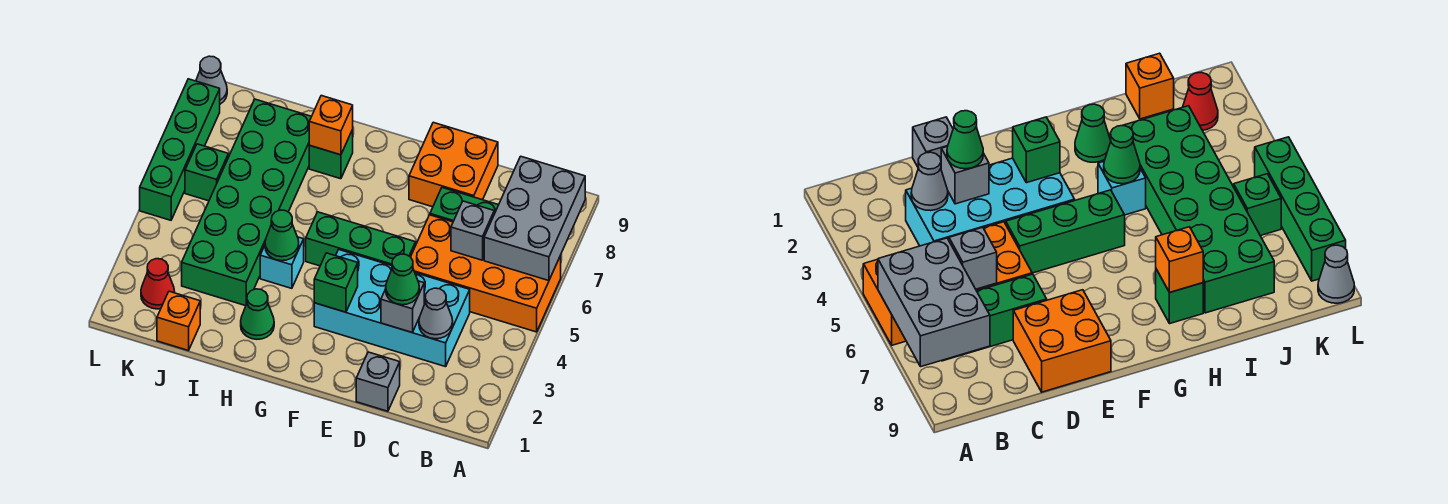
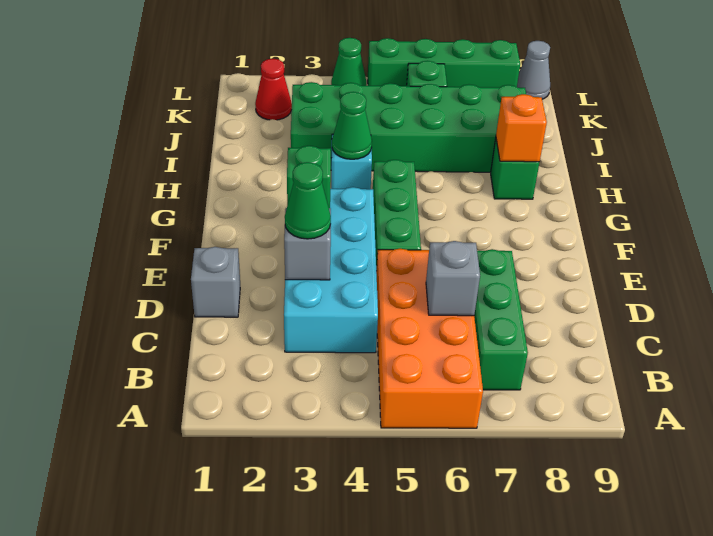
grey 2x3 brick [484,156,585,281] -> none
grey 1x1 cone [419,288,453,339] -> none
orange 2x2 brick [409,122,498,207] -> none
green 1x1 cone [241,289,274,339] -> green 1x1 cone moved to [331,38,366,86]
orange 1x1 brick [157,291,200,351] -> none

